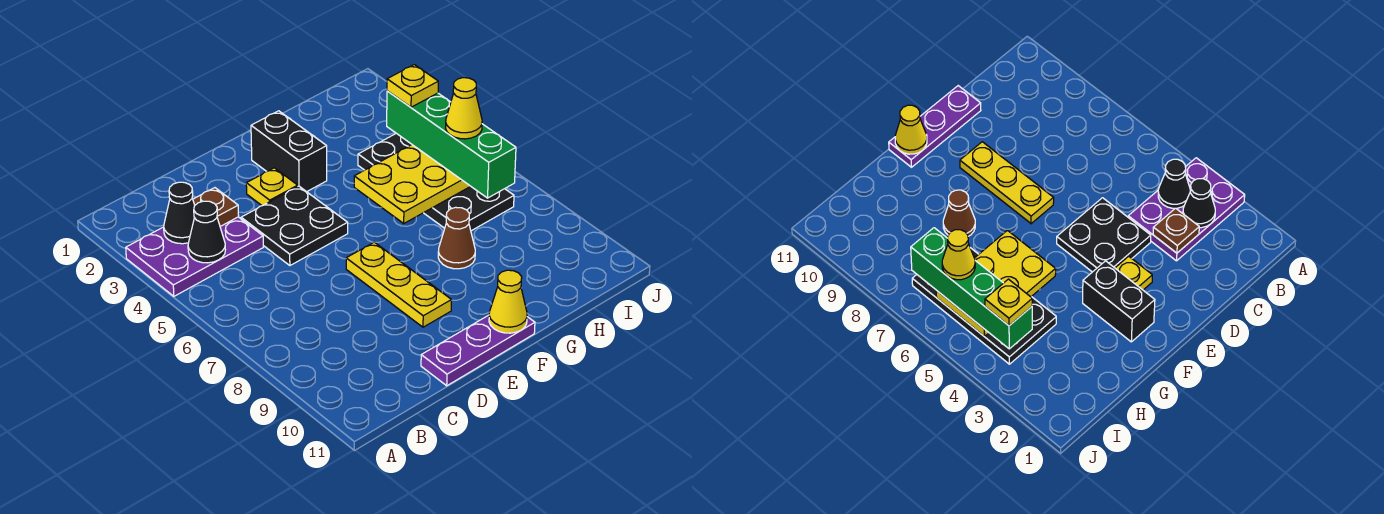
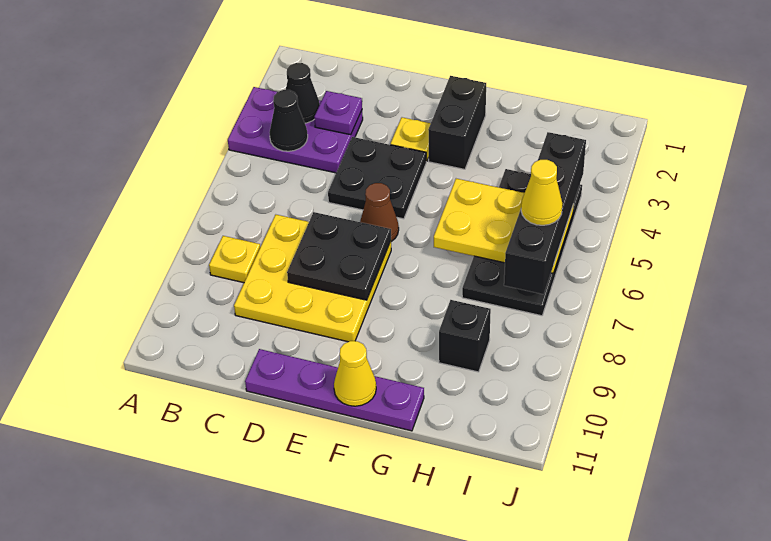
brown 1x1 plate [193,188,239,226] -> purple 1x1 plate [314,91,362,135]
none -> black 2x2 plate [287,212,391,300]
purple 1x3 plate [421,315,535,386] -> purple 1x4 plate [245,349,424,431]
yellow 1x3 plate [346,242,451,327] -> yellow 3x3 plate [234,215,391,342]
brown 1x1 cone [438,207,475,269] -> brown 1x1 cone moved to [360,183,399,242]
none -> black 1x1 brick [439,300,491,372]
green 1x4 brick [387,91,516,198] -> black 1x4 brick [504,132,586,294]
yellow 1x1 plate [387,65,438,107] -> yellow 1x1 plate moved to [209,236,260,283]

